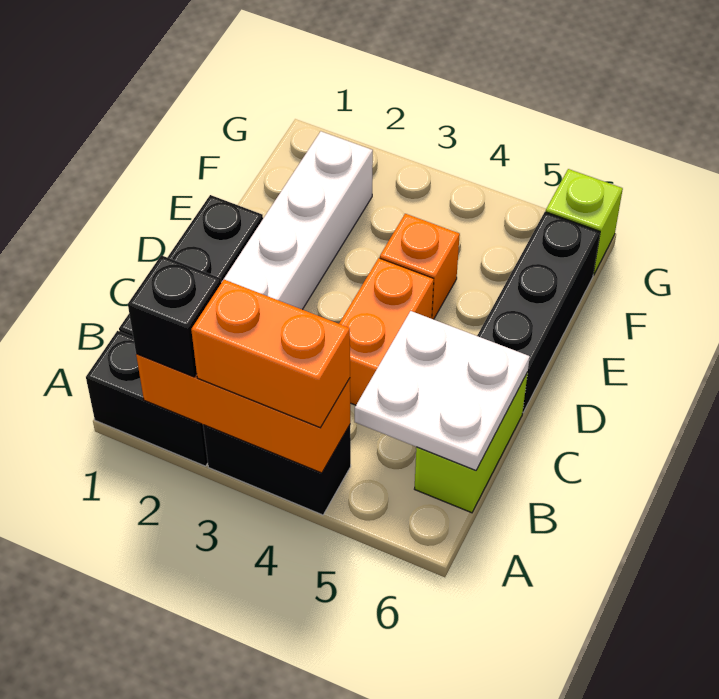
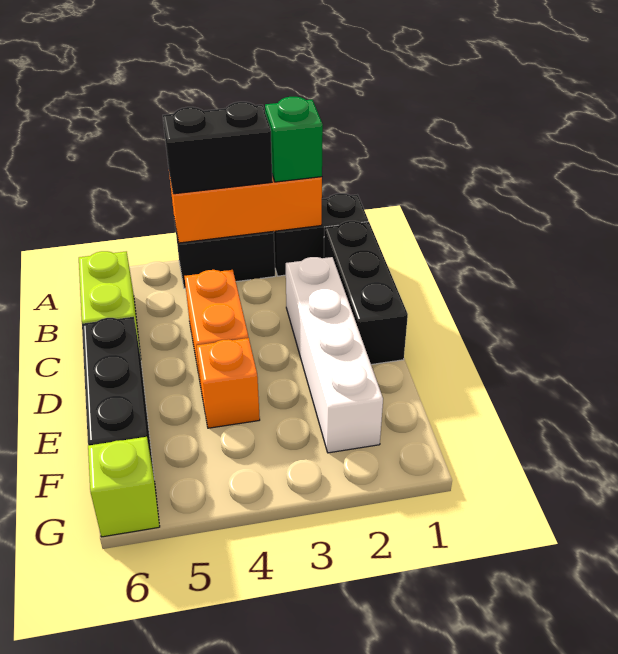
black 1x1 brick [128,255,221,377] -> green 1x1 brick [265,97,323,182]
orange 1x2 brick [191,280,350,428] -> black 1x2 brick [163,102,272,194]
white 2x2 plate [355,311,530,470] -> none

